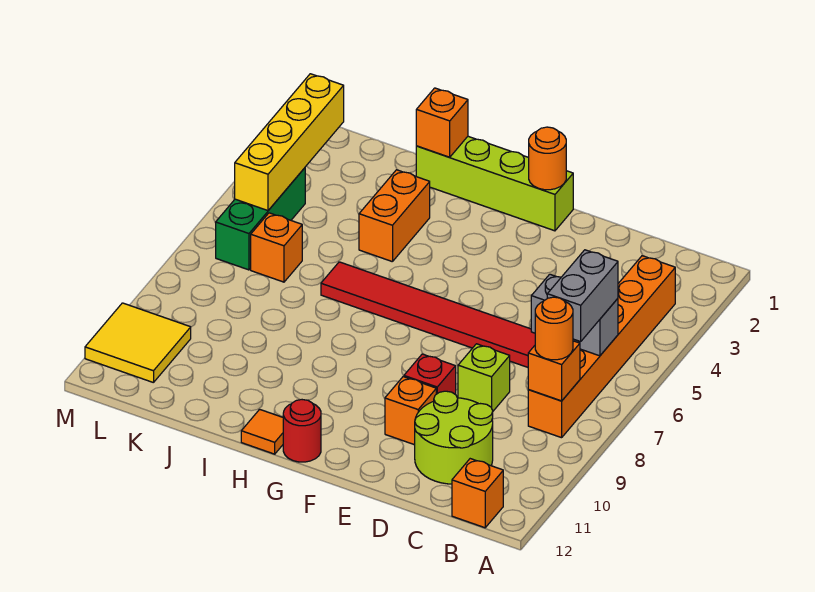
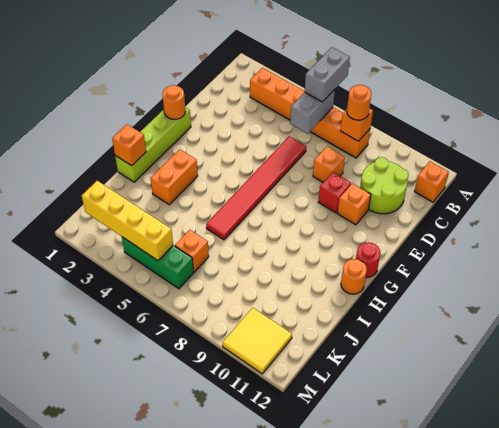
grey 1x2 brick [547,250,618,342] -> grey 1x2 brick turned to [305,47,350,102]
lime 1x1 brick [458,344,510,411] -> orange 1x1 brick [313,147,345,182]
orange 1x1 tile [241,409,283,454] -> orange 1x1 round brick [341,259,367,294]
orange 1x2 brick [359,170,430,262] -> orange 1x2 brick turned to [151,149,198,205]

